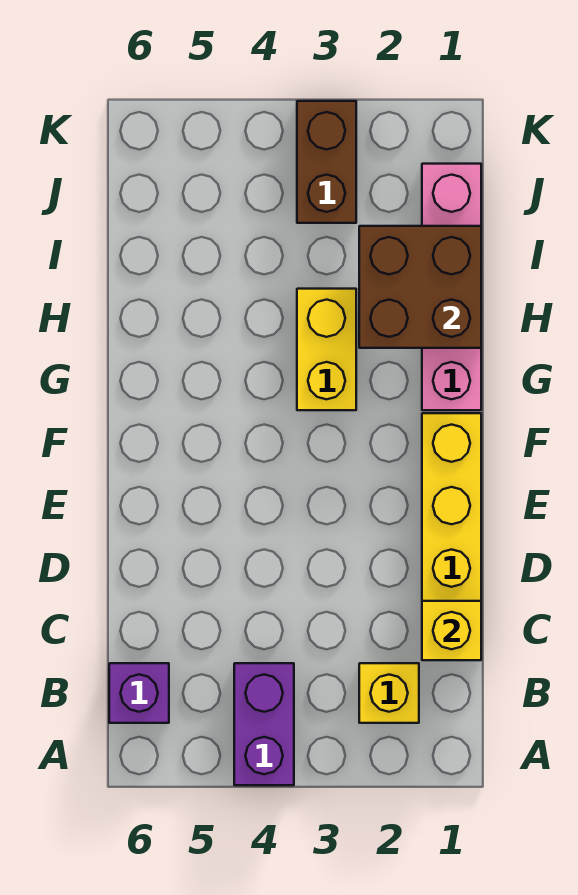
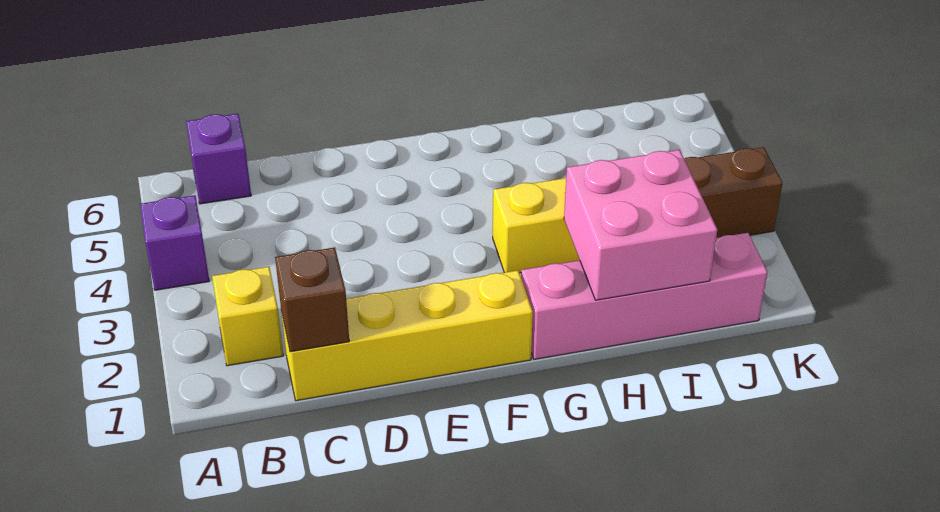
purple 1x2 brick [234,663,294,785] -> purple 1x1 brick [140,195,209,290]
yellow 1x1 brick [422,601,481,660] -> brown 1x1 brick [275,247,349,352]
brown 2x2 brick [359,226,481,348] -> pink 2x2 brick [564,150,717,300]

